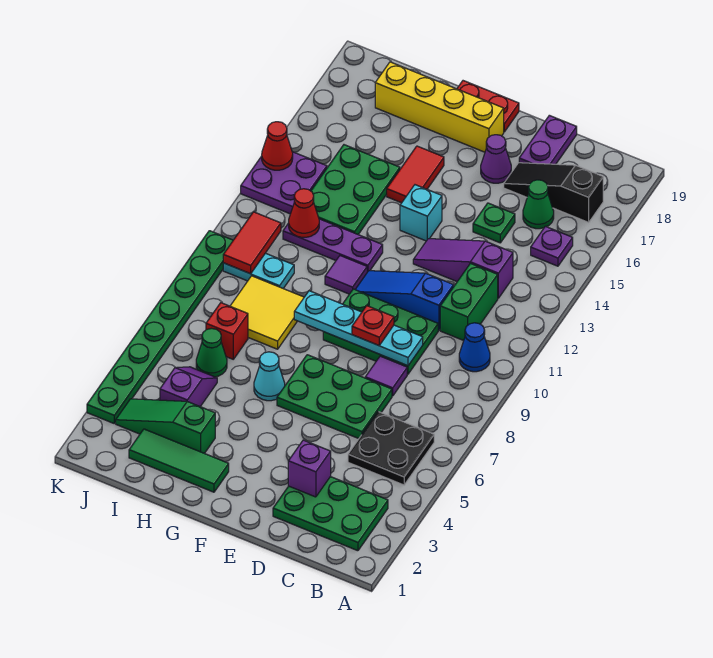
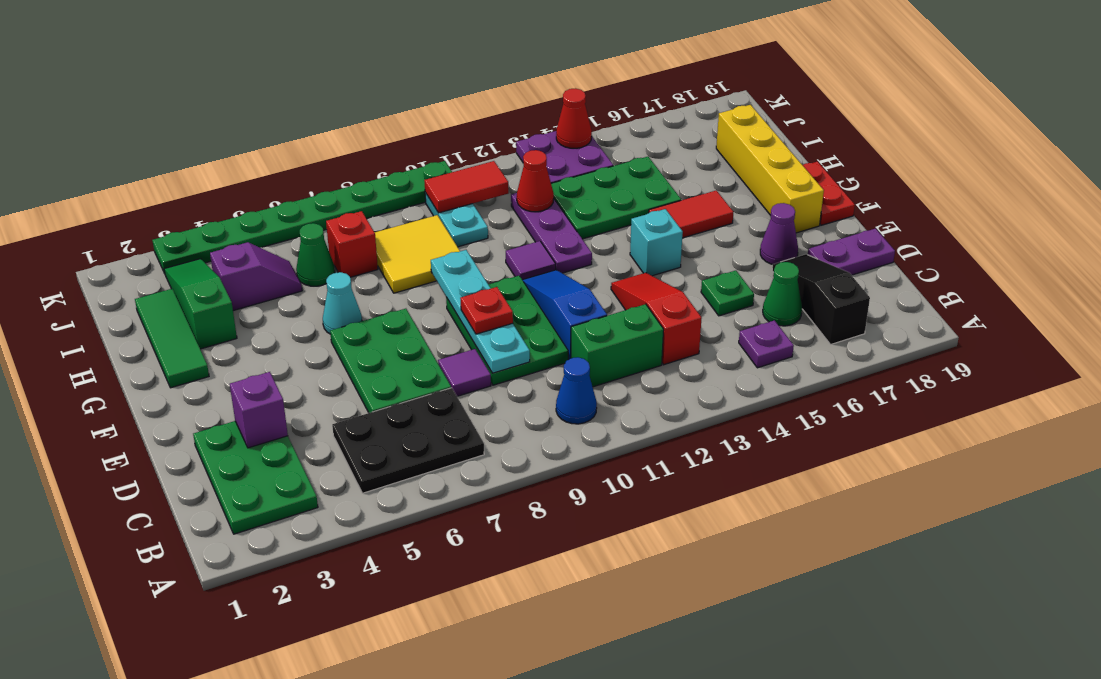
black 2x2 plate [348,412,434,485] -> black 2x3 plate [332,388,484,493]
purple 1x3 slope [413,239,513,298] -> red 1x3 slope [611,273,702,365]

